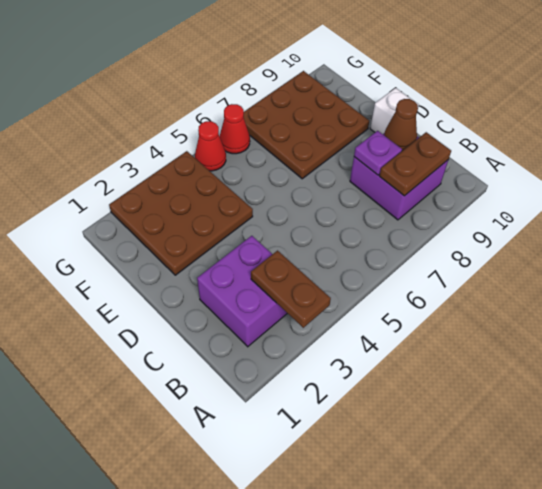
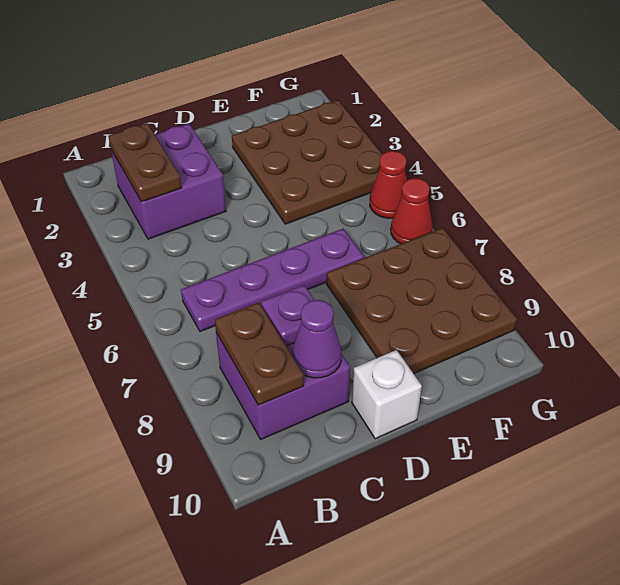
brown 1x2 plate [251,251,331,328] -> brown 1x2 plate turned to [108,123,182,202]
none -> purple 1x4 plate [181,229,364,332]
brown 1x1 cone [384,99,418,151] -> purple 1x1 cone [292,300,342,378]

